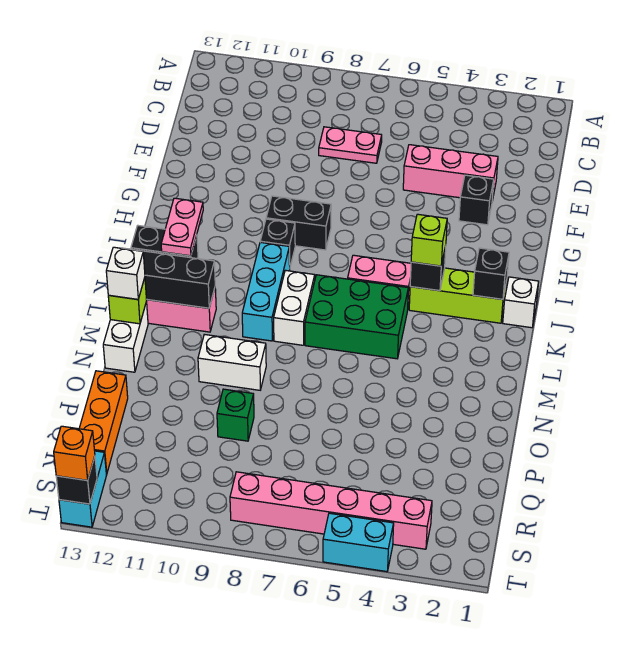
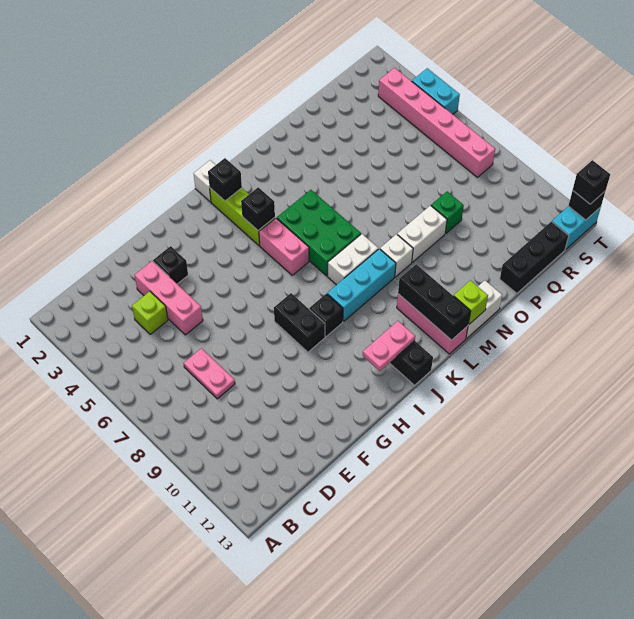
lime 1x1 brick [411,214,447,266] -> lime 1x1 brick moved to [132,291,168,334]
white 1x1 brick [106,247,145,299] -> white 1x1 brick moved to [380,234,413,277]
white 1x2 brick [198,334,266,390] -> white 1x2 brick turned to [397,206,447,262]
orange 1x3 brick [79,371,128,474] -> black 1x3 brick [500,222,569,293]
orange 1x1 brick [54,426,95,480] -> black 1x1 brick [573,160,610,204]

